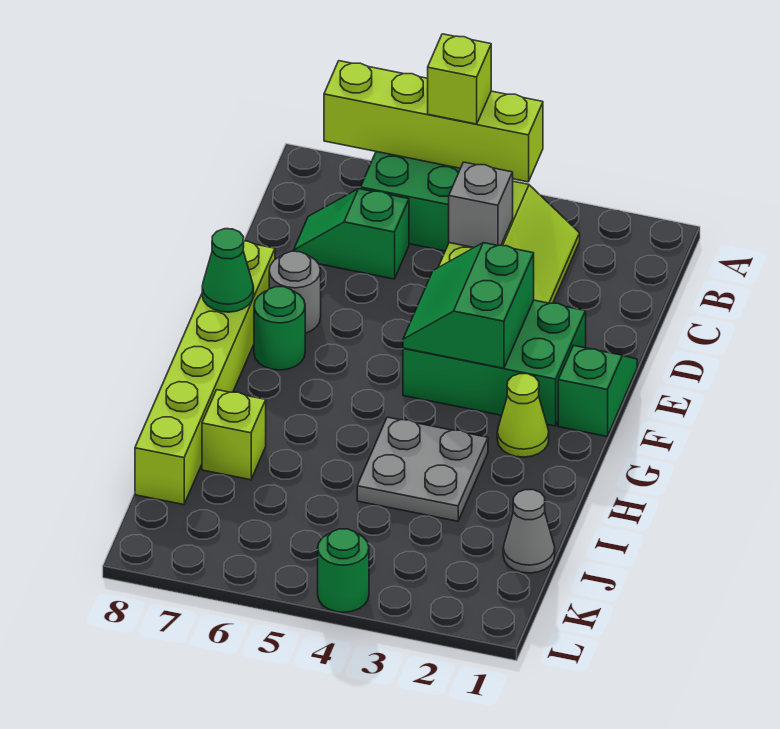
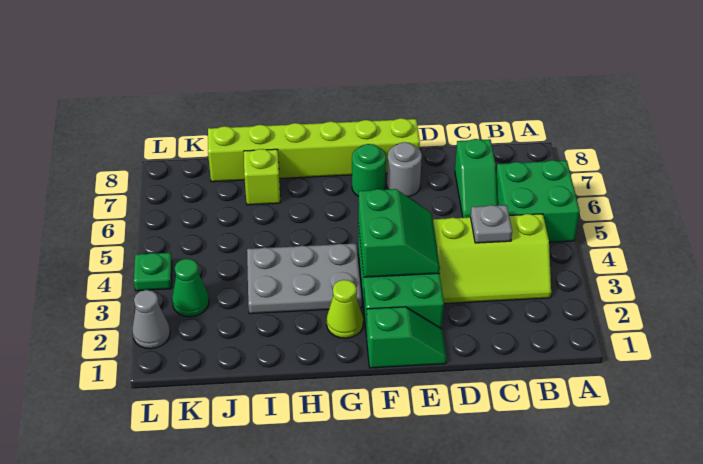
lime 1x4 brick [324,61,543,182] -> none
lime 1x1 brick [428,34,491,124] -> none
grey 1x1 brick [449,162,513,248] -> grey 1x1 plate [471,205,512,243]
green 1x2 slope [293,189,409,279] -> green 1x2 slope turned to [455,139,497,218]
green 2x2 slope [403,243,534,368] -> green 2x2 slope turned to [358,189,440,277]
green 1x1 cone [202,229,254,312] -> green 1x1 cone moved to [172,259,209,317]
grey 2x2 plate [357,417,488,521] -> grey 2x3 plate [247,243,362,314]
grey 1x1 cone [503,490,555,573] -> grey 1x1 cone moved to [132,290,170,349]
green 1x1 round brick [318,529,369,612] -> green 1x1 plate [134,253,172,291]

